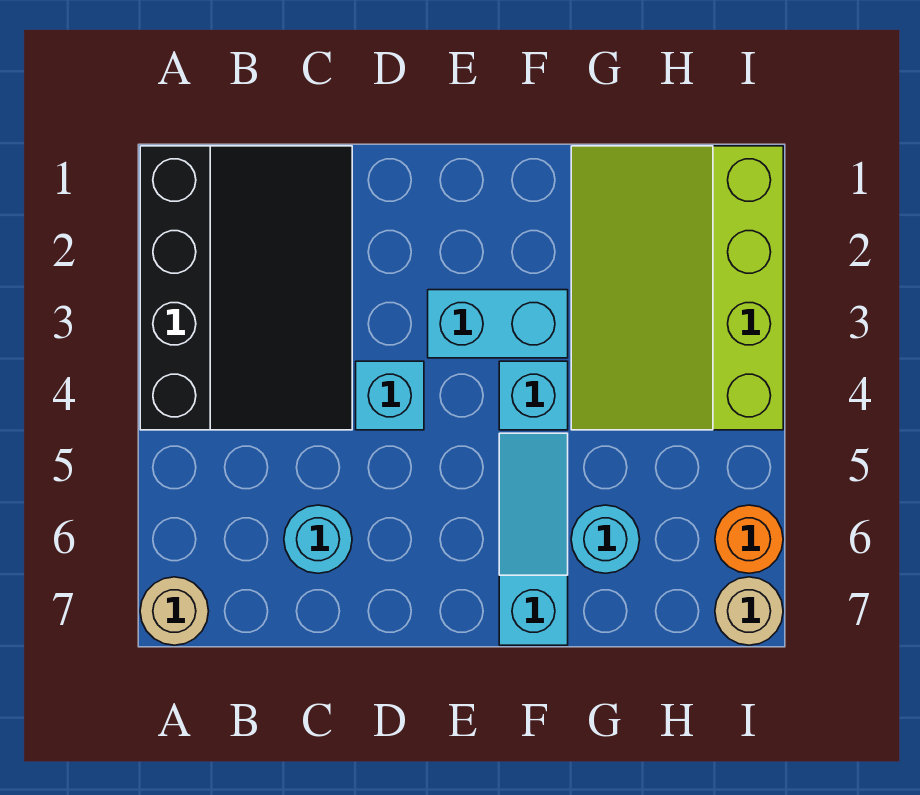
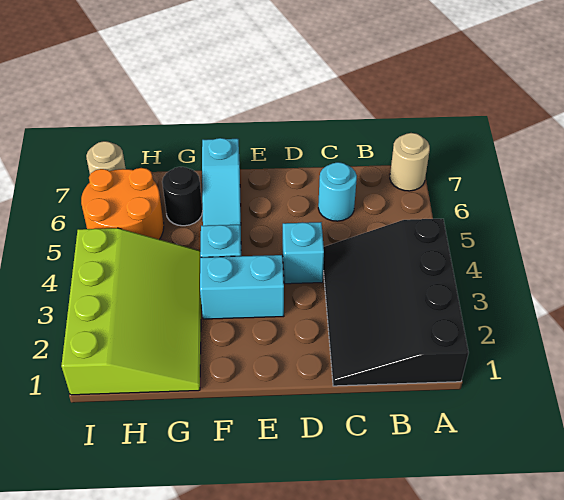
cyan 1x1 round brick [571,505,640,573] -> black 1x1 round brick [162,167,203,226]
orange 1x1 round brick [715,505,783,573] -> orange 2x2 round brick [81,168,164,239]

